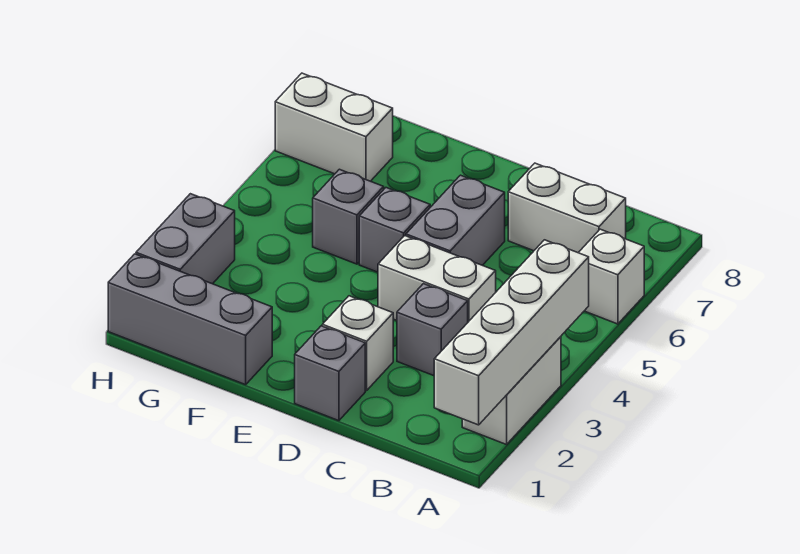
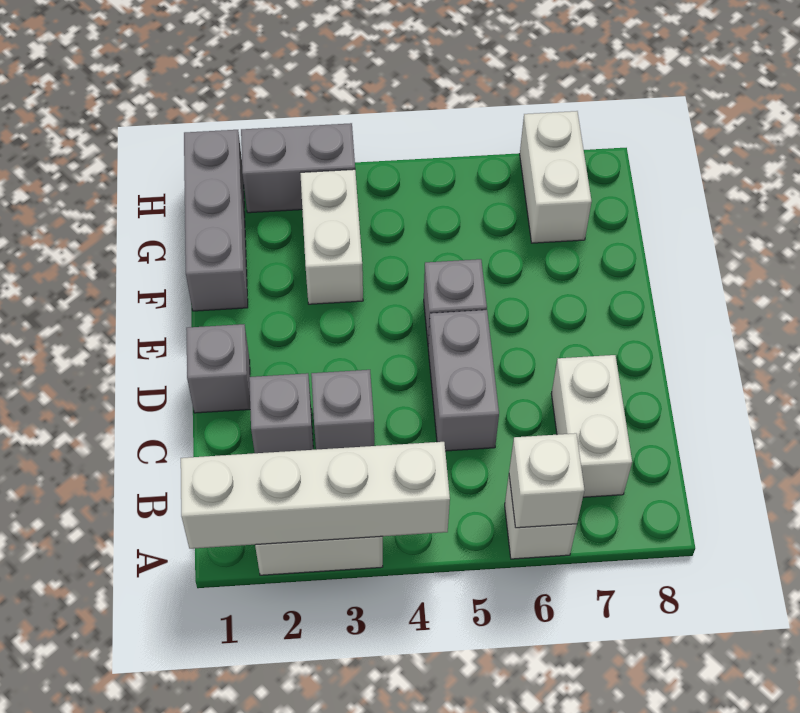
white 1x2 brick [378,236,496,322] -> white 1x2 brick moved to [300,169,363,304]
white 1x1 brick [322,296,393,390] -> white 1x1 brick moved to [509,433,584,528]
grey 1x2 brick [406,175,505,265] -> grey 1x2 brick turned to [428,310,499,451]
grey 1x1 brick [313,169,384,264] -> grey 1x1 brick moved to [249,373,313,453]

